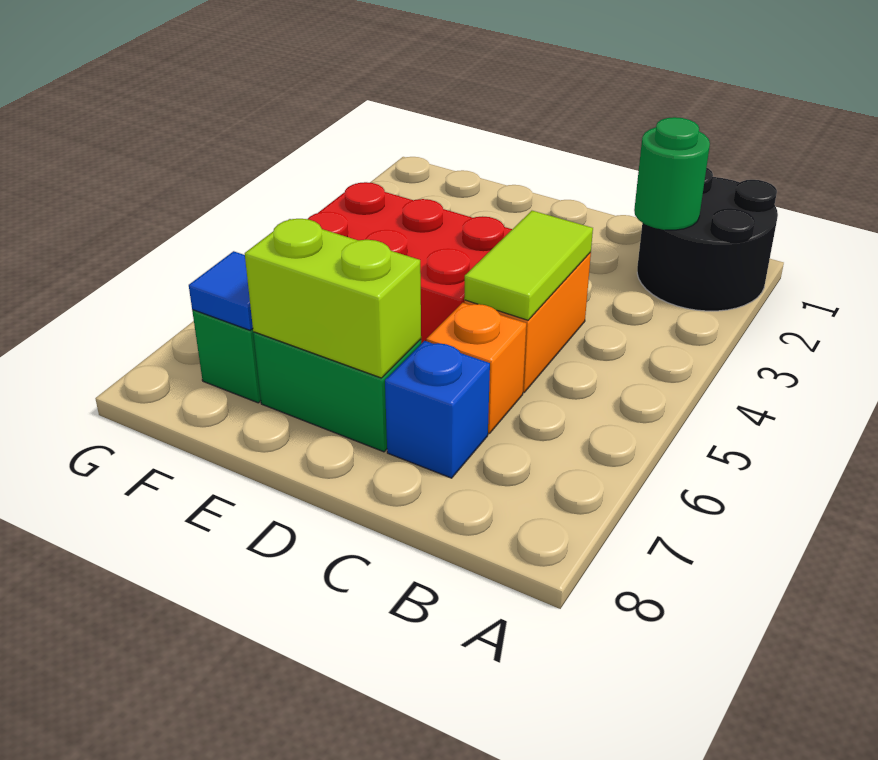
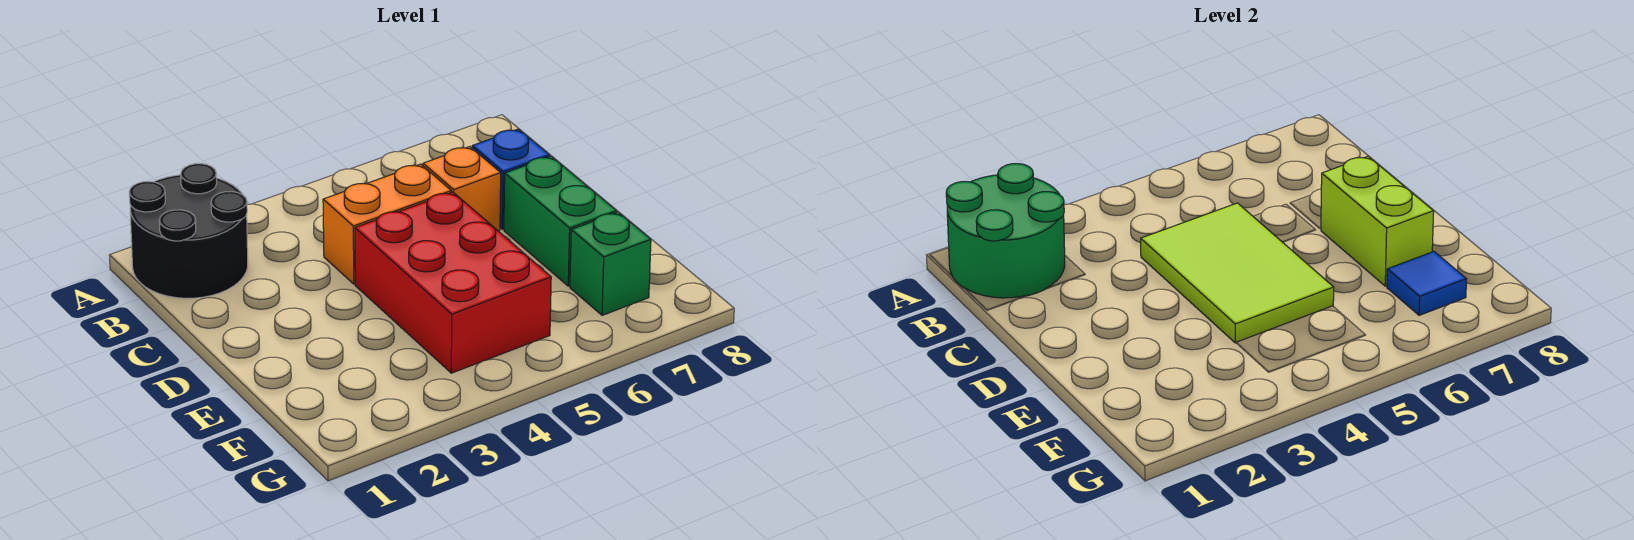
green 1x1 round brick [634,117,710,230] -> green 2x2 round brick [946,164,1065,298]
lime 1x2 tile [464,211,593,320] -> lime 2x3 tile [1141,203,1334,343]

